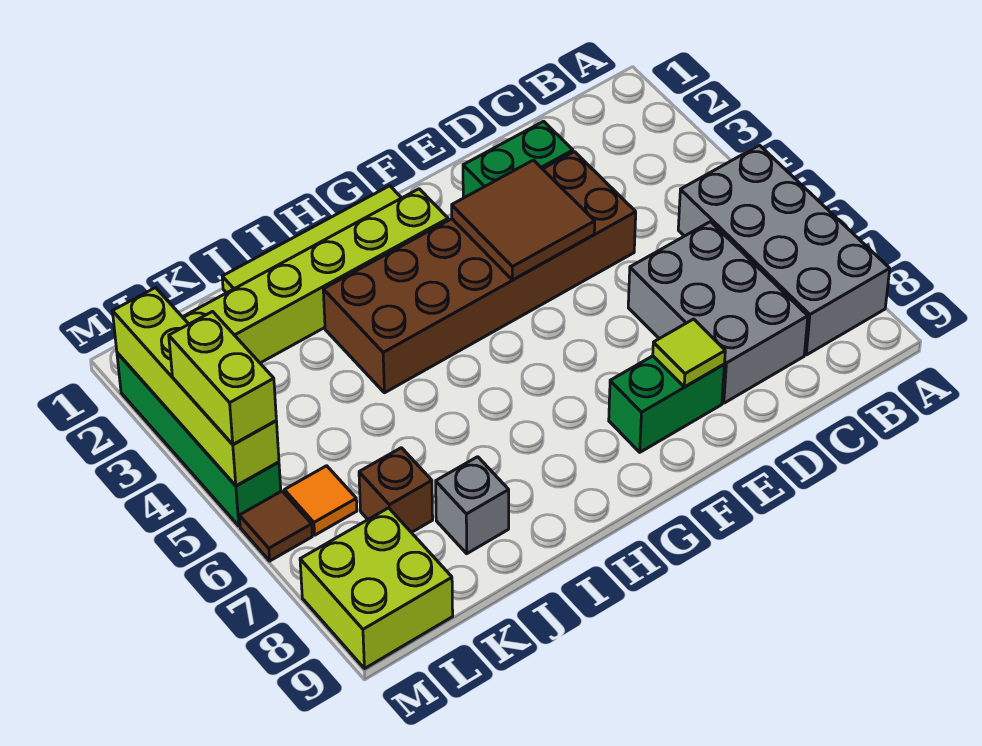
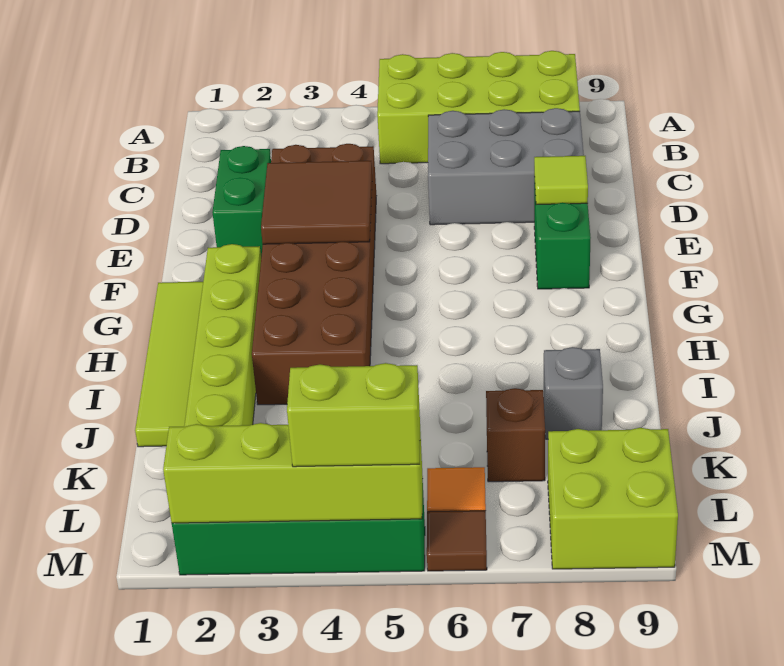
grey 2x4 brick [678,145,890,355] -> lime 2x4 brick [377,51,580,164]

